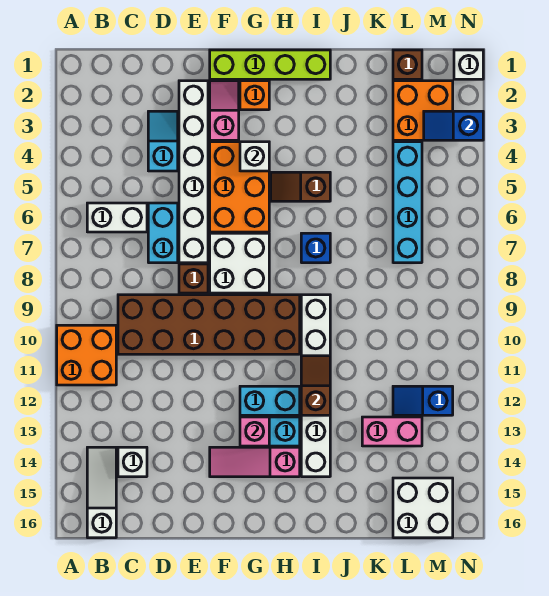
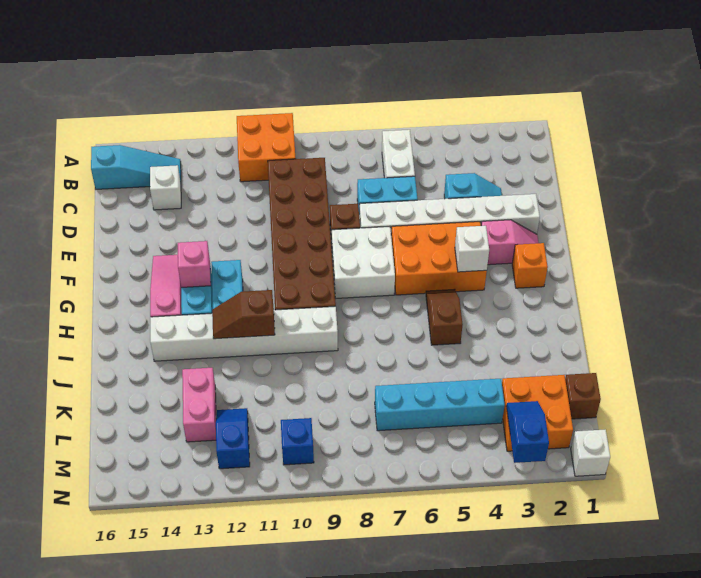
white 1x3 slope [87,447,116,538] -> cyan 1x3 slope [91,145,181,189]
lime 1x4 brick [210,50,330,79] -> none
blue 1x1 brick [301,233,330,263] -> blue 1x1 brick moved to [281,418,314,465]
brown 1x2 slope [301,356,330,415] -> brown 1x2 slope turned to [212,290,275,339]
white 2x2 brick [393,478,453,538] -> none

